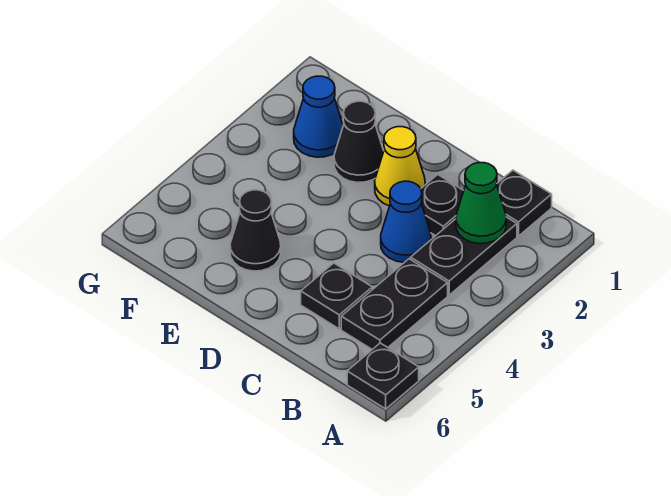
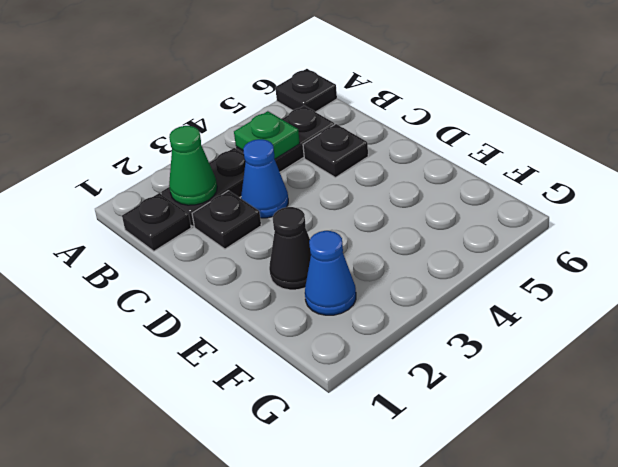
none -> green 1x1 plate [234,111,300,159]
yellow 1x1 cone [375,127,425,206] -> none
black 1x1 cone [230,190,281,271] -> none

